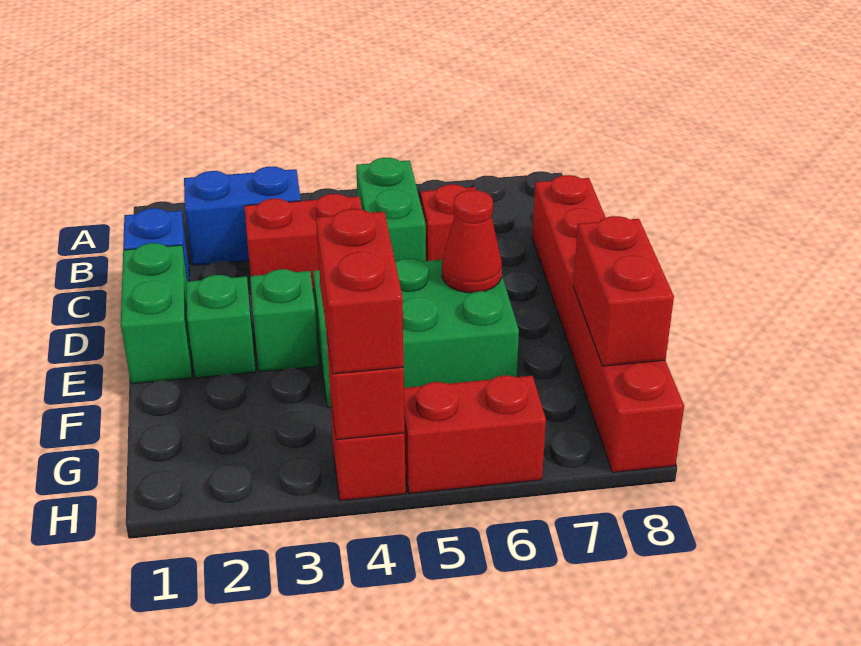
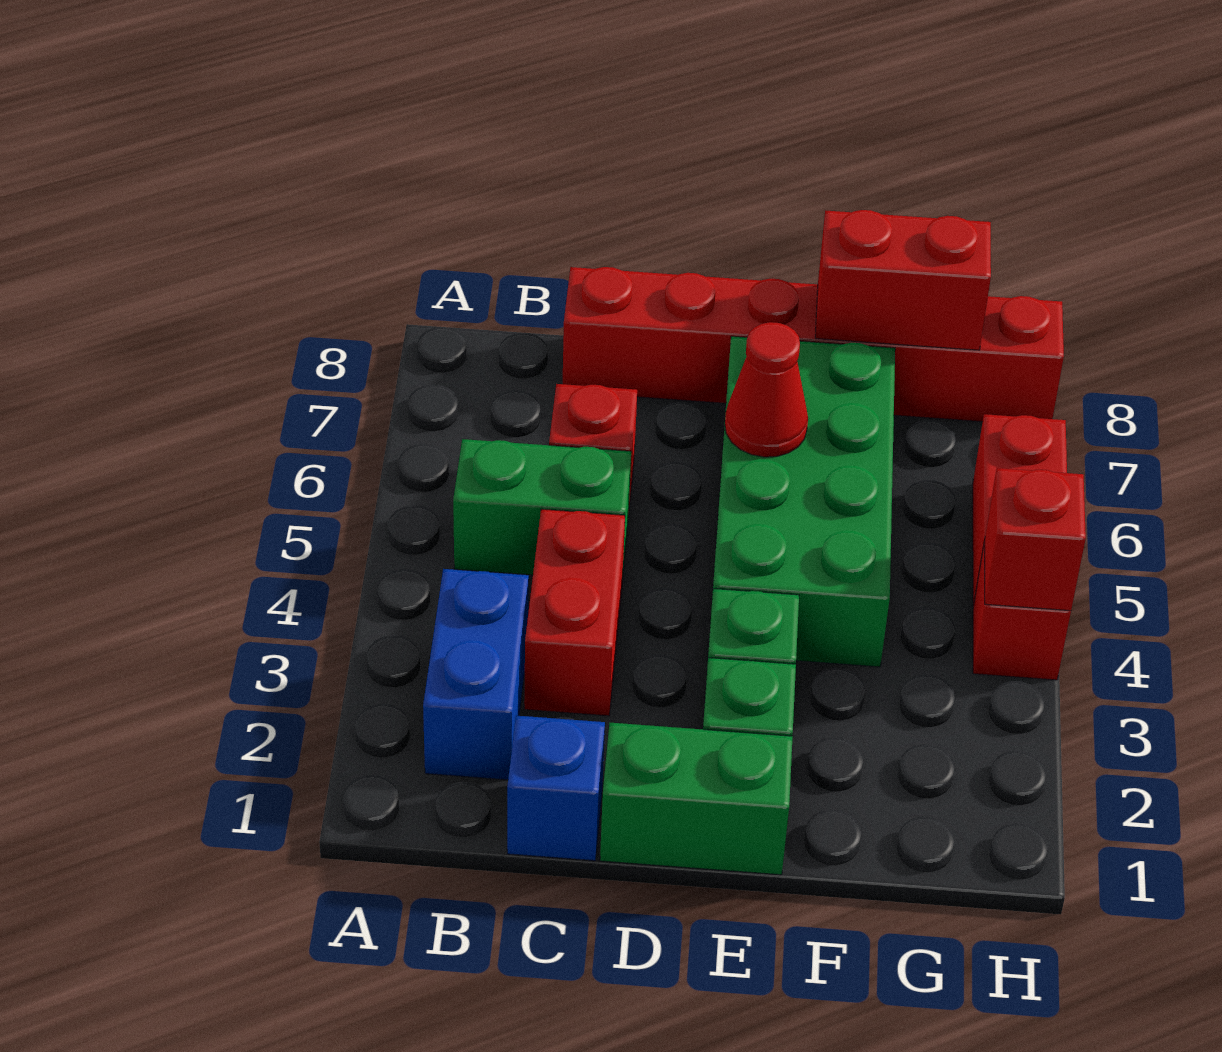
green 2x3 brick [313,259,519,408] -> green 2x4 brick [709,336,895,667]
red 1x2 brick [316,209,404,374] -> none

